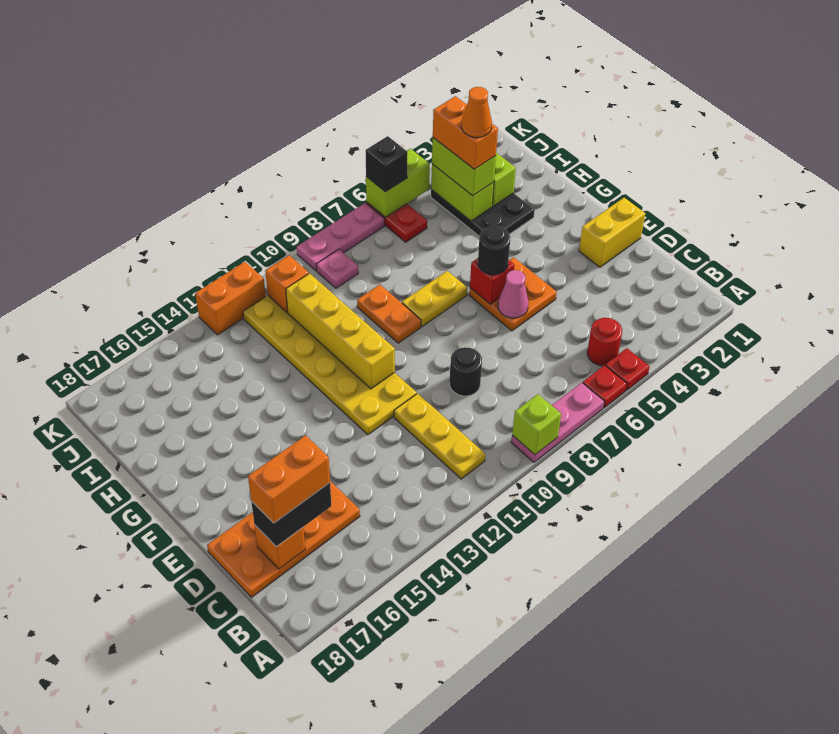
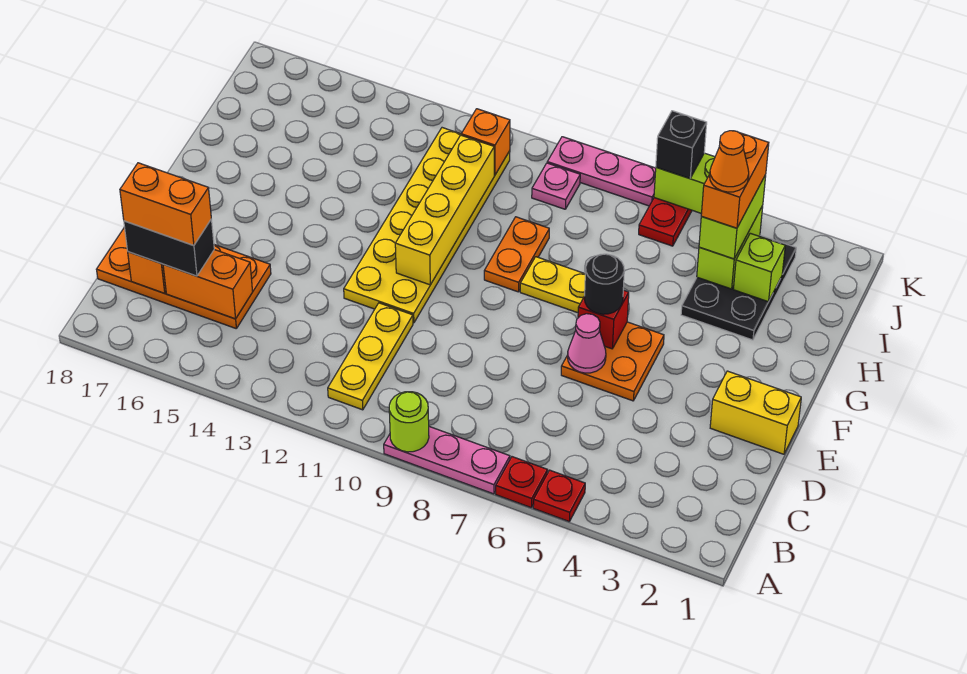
lime 1x1 brick [512,394,561,455] -> lime 1x1 round brick [389,392,429,452]
red 1x1 round brick [587,318,622,366] -> none
black 1x1 round brick [449,347,482,396] -> none
orange 1x2 brick [195,262,266,335] -> orange 1x2 brick moved to [163,250,253,319]

